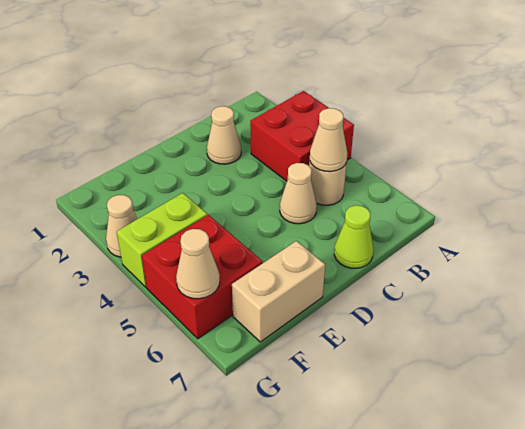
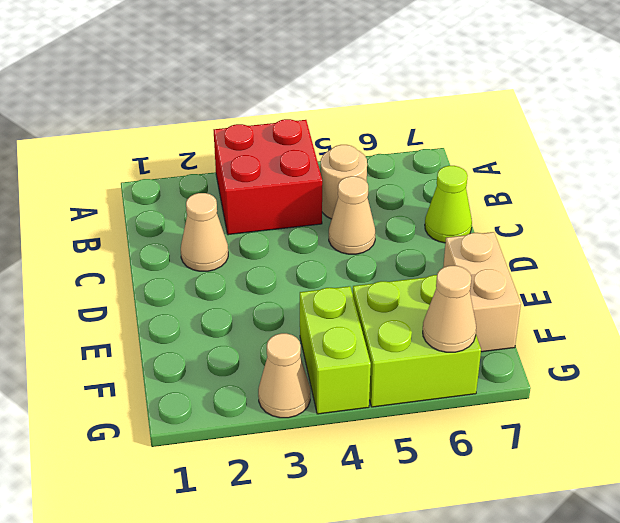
tan 1x1 cone [310,108,347,172] -> none
red 2x2 brick [142,215,263,339] -> lime 2x2 brick [353,275,481,407]

